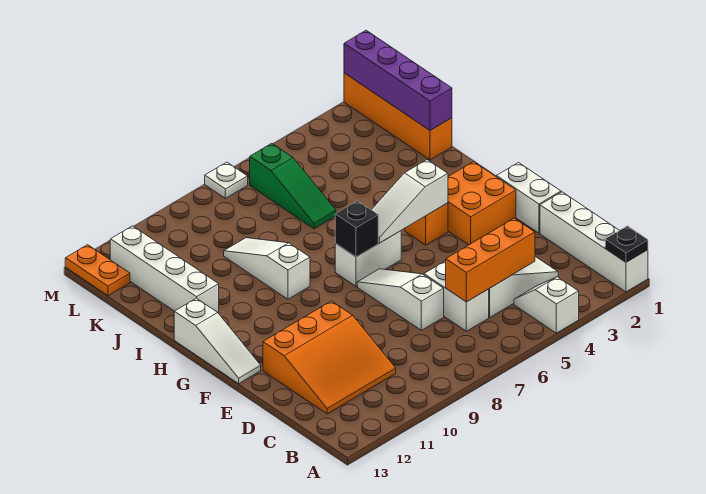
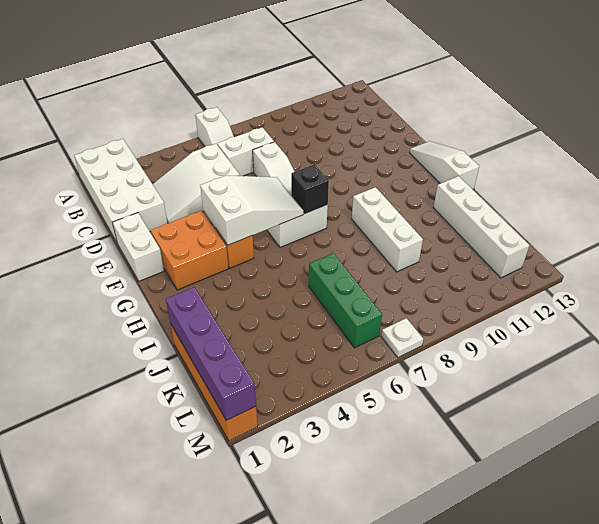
white 1x4 brick [540,192,648,292] -> white 2x4 brick [74,139,167,244]
black 1x1 plate [605,226,648,262] -> none
white 1x2 slope [514,277,579,333] -> white 1x2 slope moved to [196,107,234,146]
orange 1x3 brick [446,218,535,302] -> none
white 1x2 brick [424,261,489,331] -> white 1x2 brick turned to [217,127,274,176]
orange 3x3 slope [263,301,396,414] -> none
white 1x3 slope [372,160,448,243] -> white 2x3 slope [200,175,303,245]
white 1x3 slope [224,238,310,299] -> white 1x3 brick [352,187,423,272]
green 1x3 slope [250,143,336,229] -> green 1x3 brick [309,253,382,348]
orange 1x2 plate [65,245,130,296] -> none

